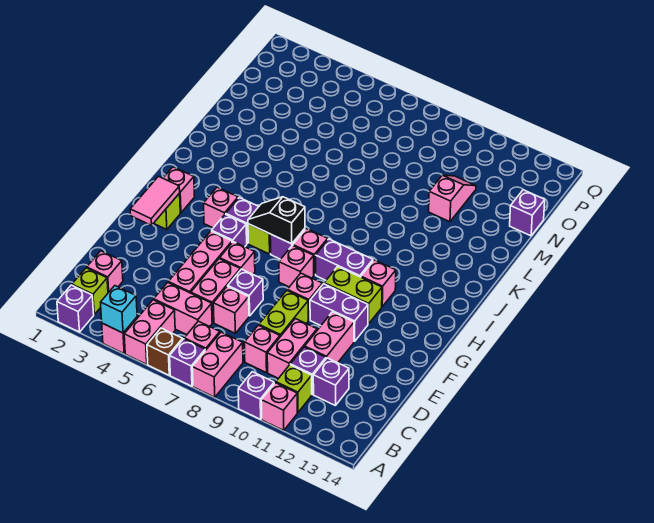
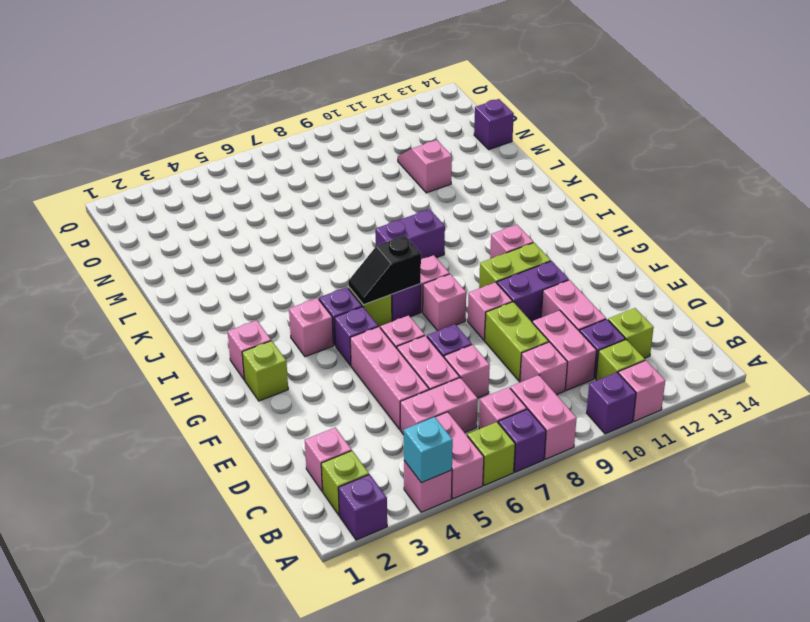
brown 1x1 brick [147,328,183,375] -> lime 1x1 brick [467,422,515,485]
purple 1x1 brick [313,358,349,406] -> lime 1x1 brick [608,308,654,358]
pink 1x2 tile [130,177,180,225] -> none
purple 1x2 brick [315,239,373,280] -> purple 1x2 brick moved to [375,209,445,259]

